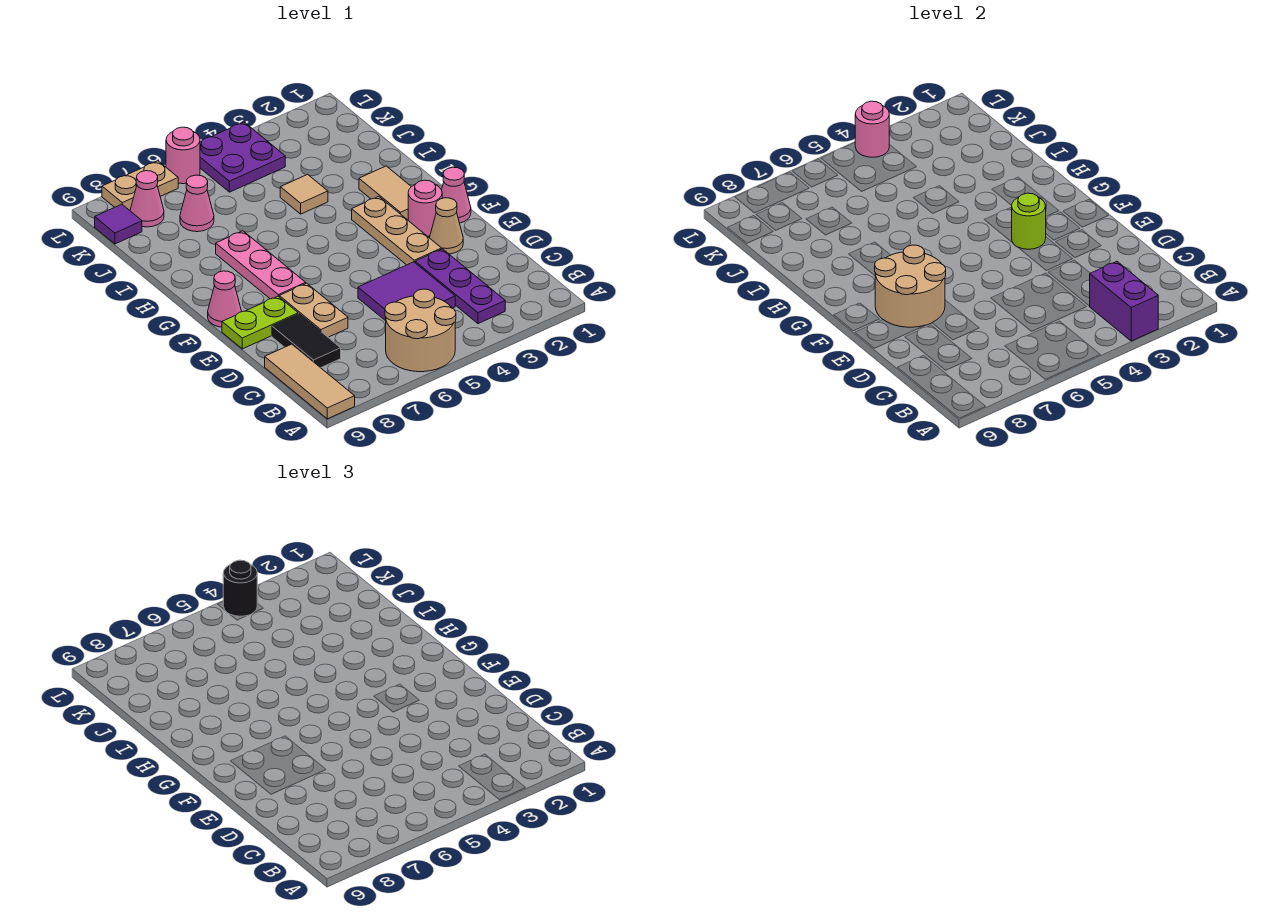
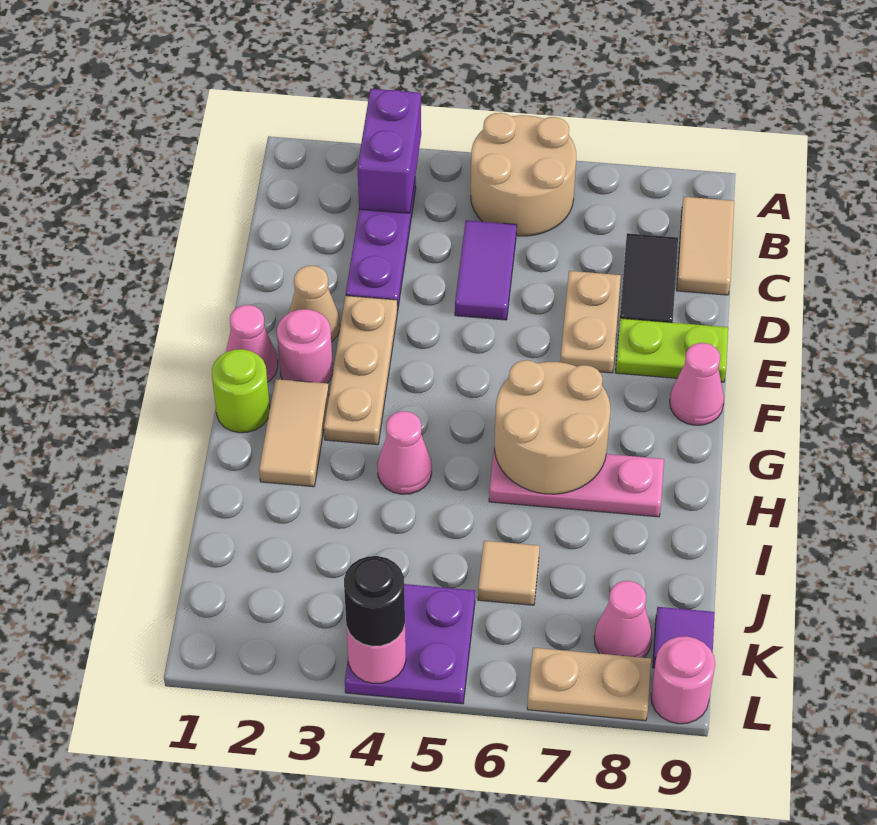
tan 1x3 tile [265,344,355,419] -> tan 1x2 tile [677,197,734,295]
purple 2x2 tile [358,262,455,321] -> purple 1x2 tile [455,220,517,320]
tan 2x2 round brick [875,245,946,327] -> tan 2x2 round brick moved to [495,360,610,494]
lime 1x1 round brick [1011,193,1046,249] -> lime 1x1 round brick moved to [212,349,270,433]
pink 1x3 plate [216,231,306,299] -> pink 1x3 plate turned to [489,445,664,517]
tan 1x1 tile [280,174,328,214] -> tan 1x1 tile moved to [478,541,540,605]
pink 1x1 cone [180,175,214,232] -> pink 1x1 cone moved to [377,411,432,494]
pink 1x1 round brick [166,127,200,184] -> pink 1x1 round brick moved to [651,636,715,724]

